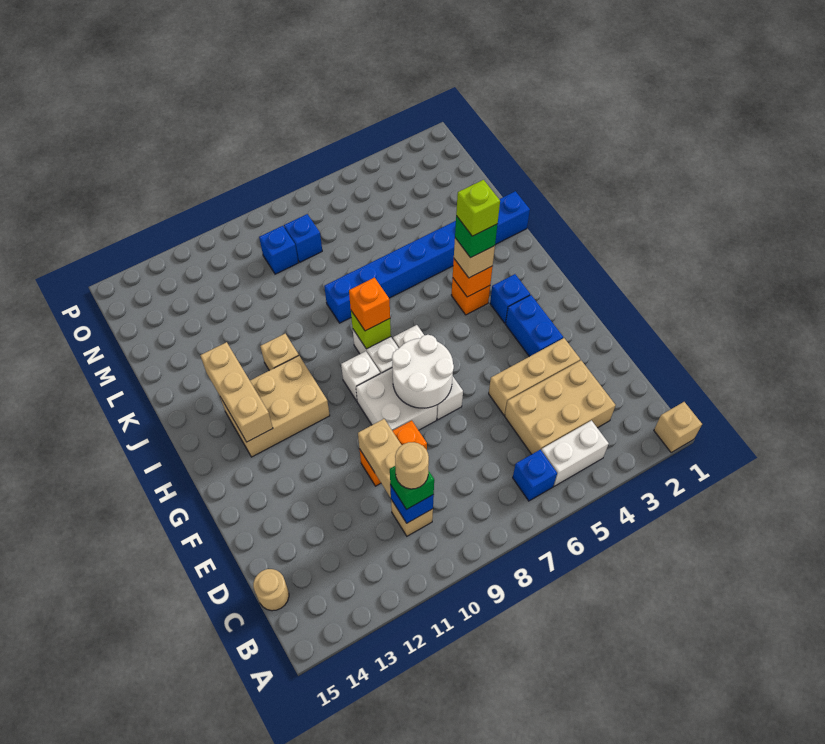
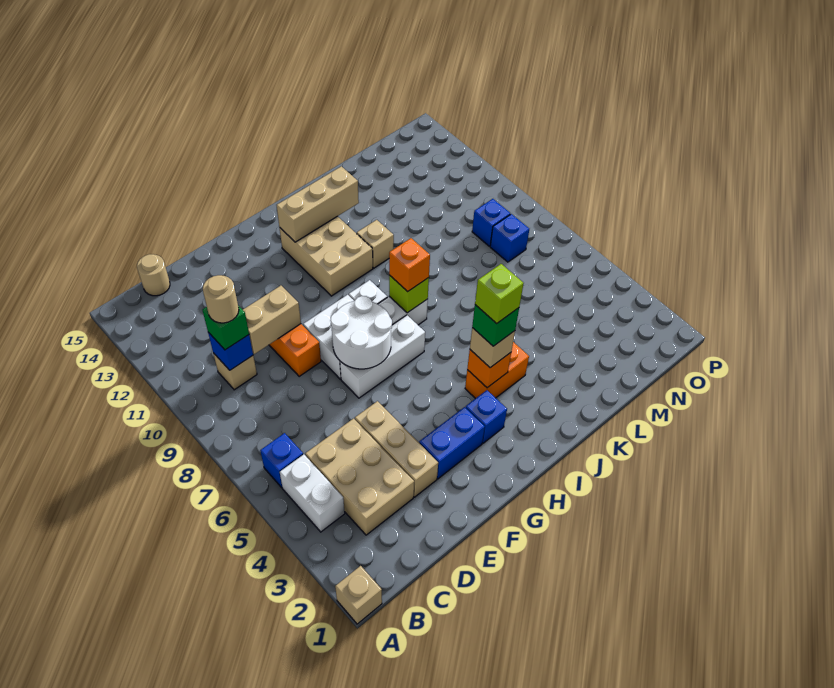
orange 1x1 brick [451,278,490,315] -> orange 1x2 brick [465,342,529,399]
blue 1x8 brick [324,191,530,323] -> none

